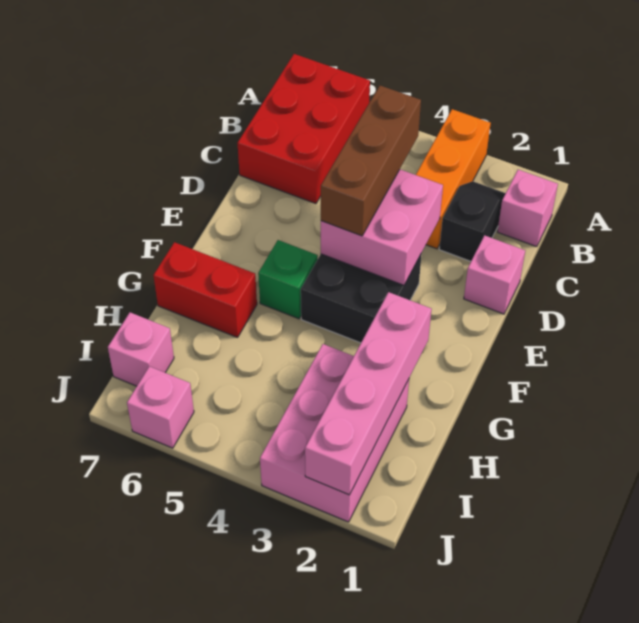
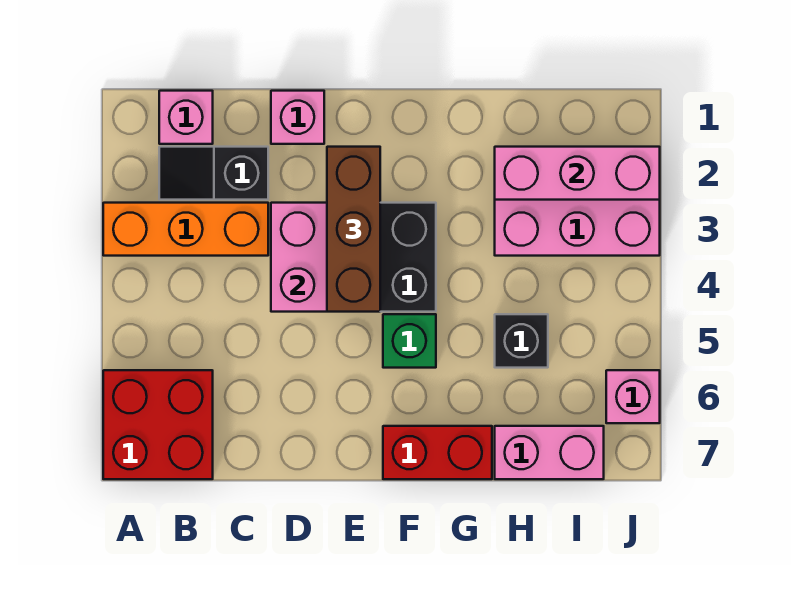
red 2x3 brick [237,54,370,204] -> red 2x2 brick [103,370,213,479]
brown 1x3 brick [321,86,421,236] -> brown 1x3 brick turned to [327,147,380,312]
pink 1x4 brick [305,292,432,495] -> pink 1x3 brick [495,147,660,200]
red 1x2 brick [153,242,257,337] -> red 1x2 brick turned to [383,426,492,479]
none -> black 1x1 brick [495,314,548,368]
pink 1x1 brick [108,313,174,386] -> pink 1x2 brick [495,426,604,479]

